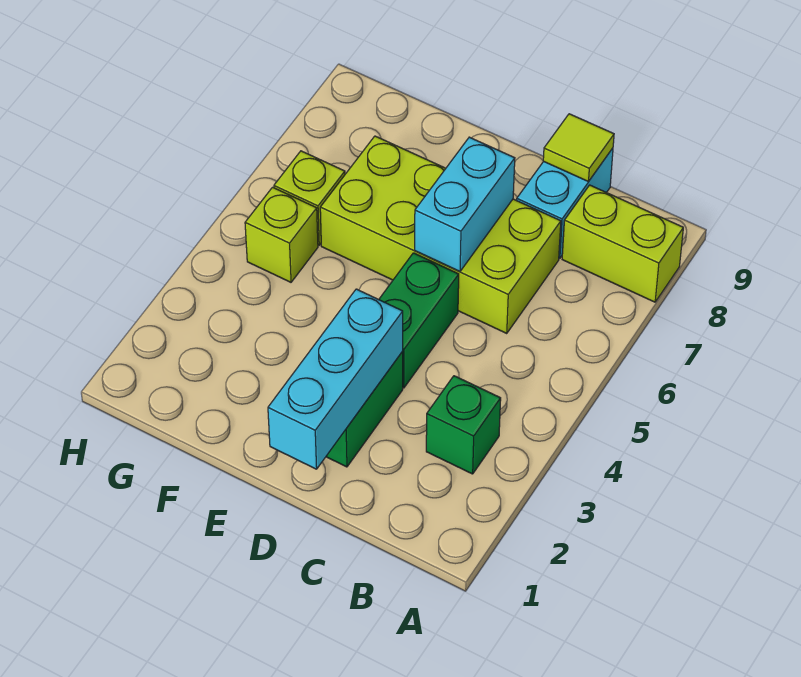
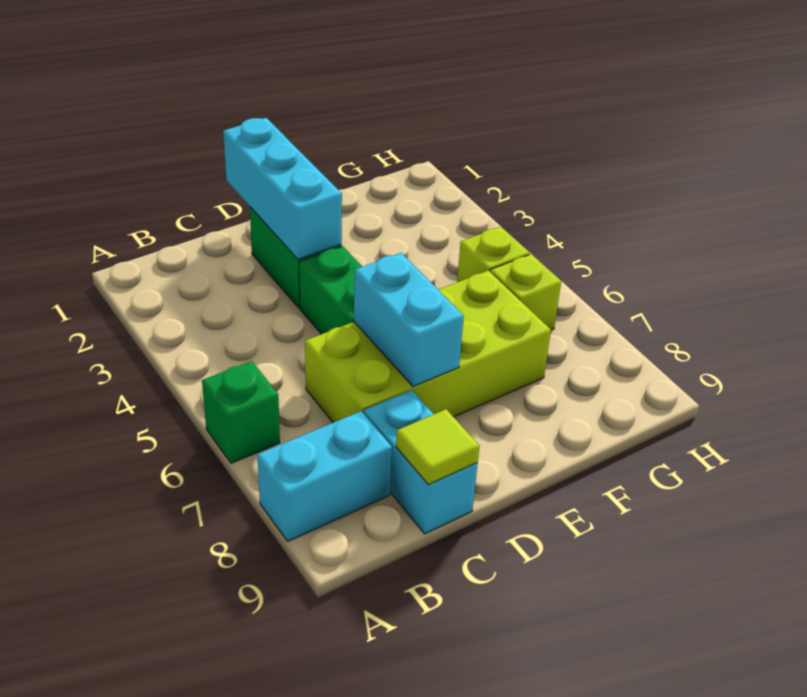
lime 1x2 brick [562,185,683,302] -> cyan 1x2 brick [257,411,392,541]
green 1x1 brick [426,376,501,474] -> green 1x1 brick moved to [202,361,280,463]

